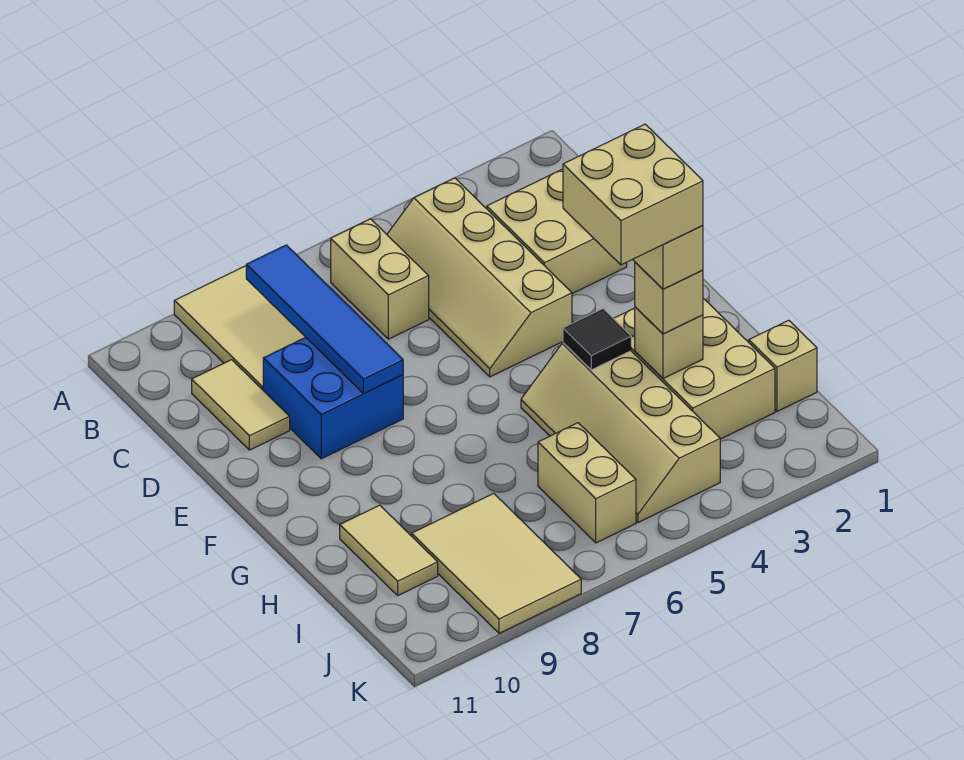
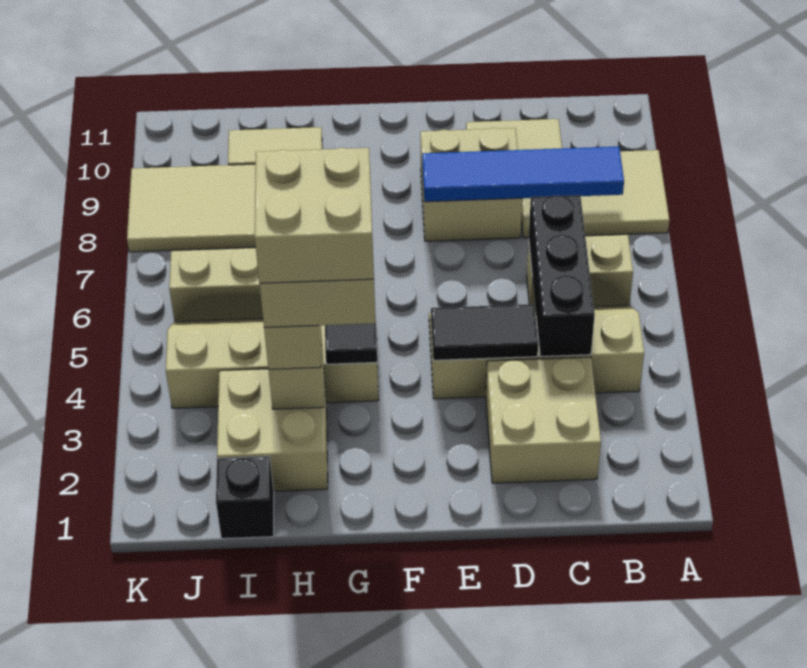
none -> black 1x3 brick [529,195,595,357]
none -> black 1x2 tile [431,304,538,360]
blue 2x2 brick [263,337,403,459] -> tan 2x2 brick [420,128,522,241]
tan 2x3 brick [613,298,775,439] -> tan 2x2 brick [217,369,328,491]
tan 1x1 brick [749,320,817,411] -> black 1x1 brick [216,456,274,539]

